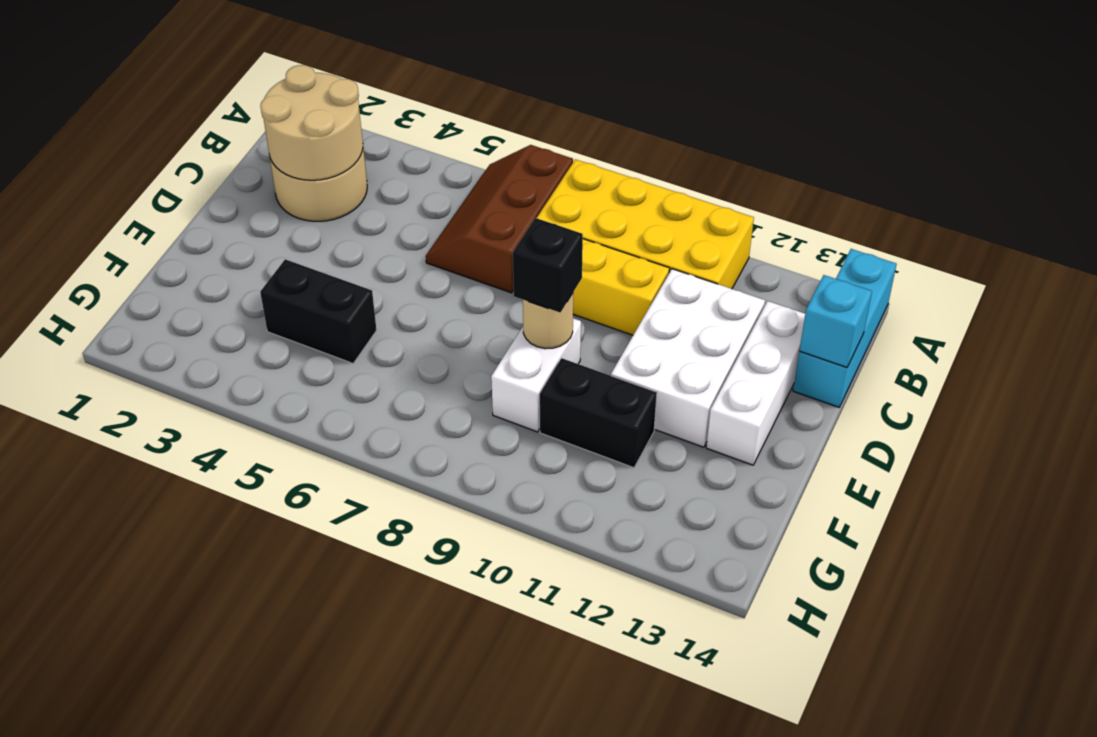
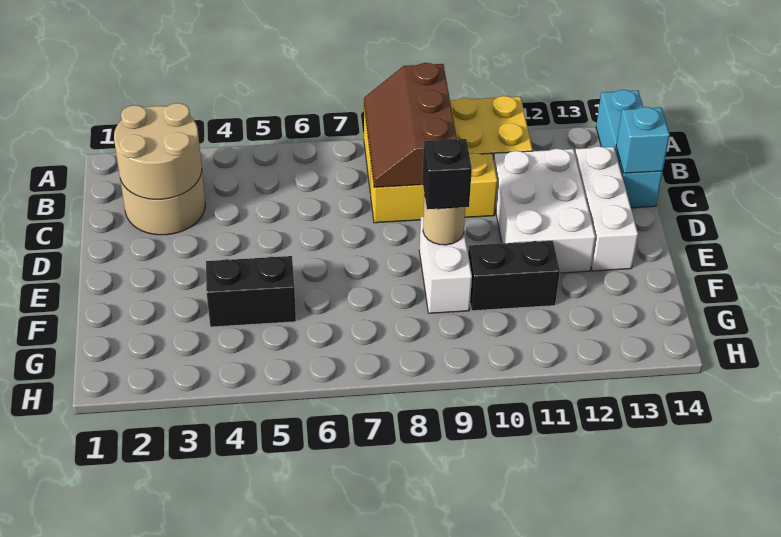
brown 2x3 slope [426,145,573,293] -> brown 2x3 slope moved to [364,63,457,187]

